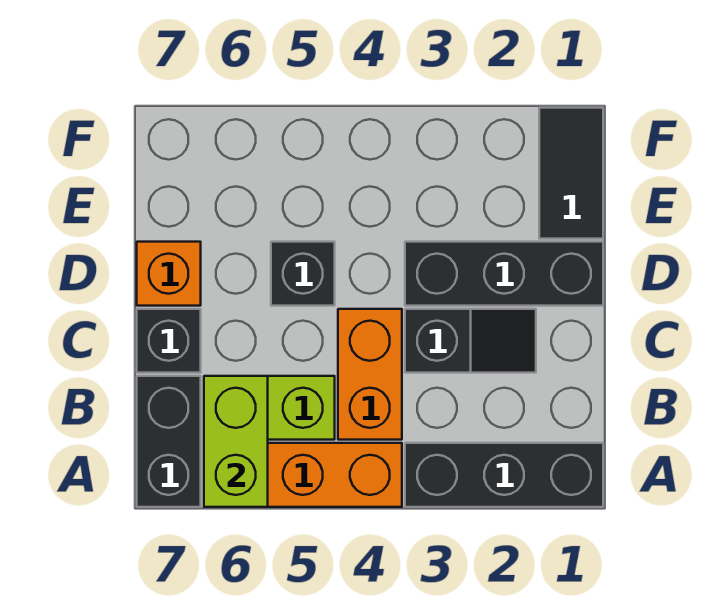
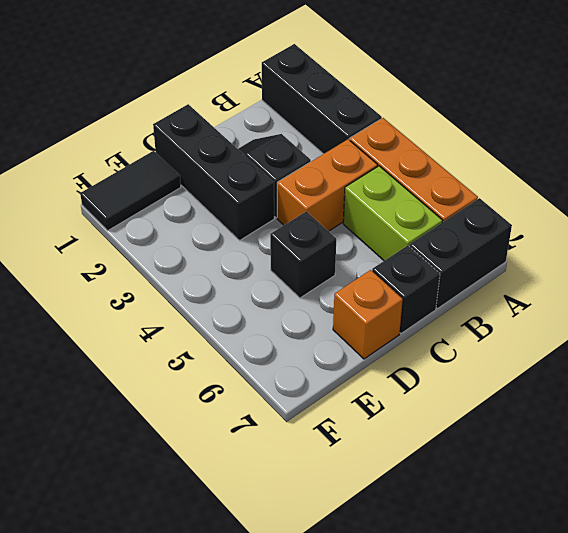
lime 1x2 brick [204,376,268,507] -> none

